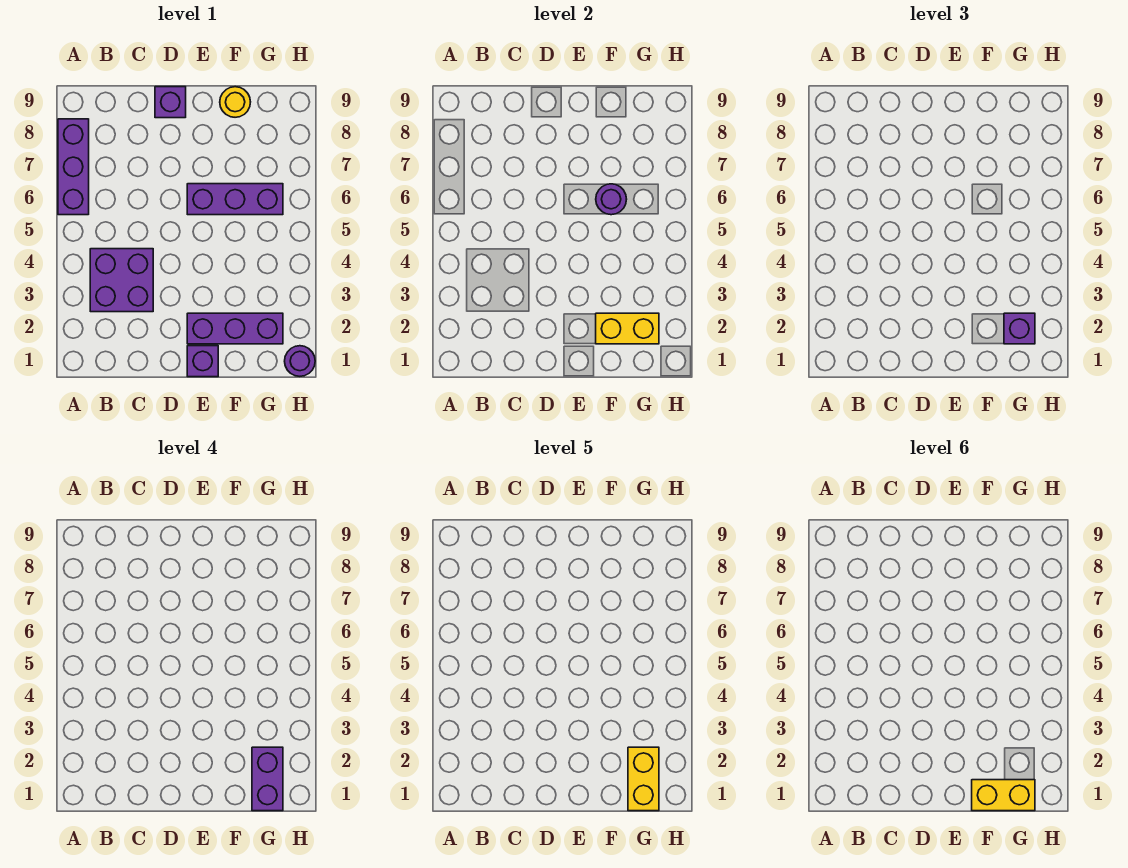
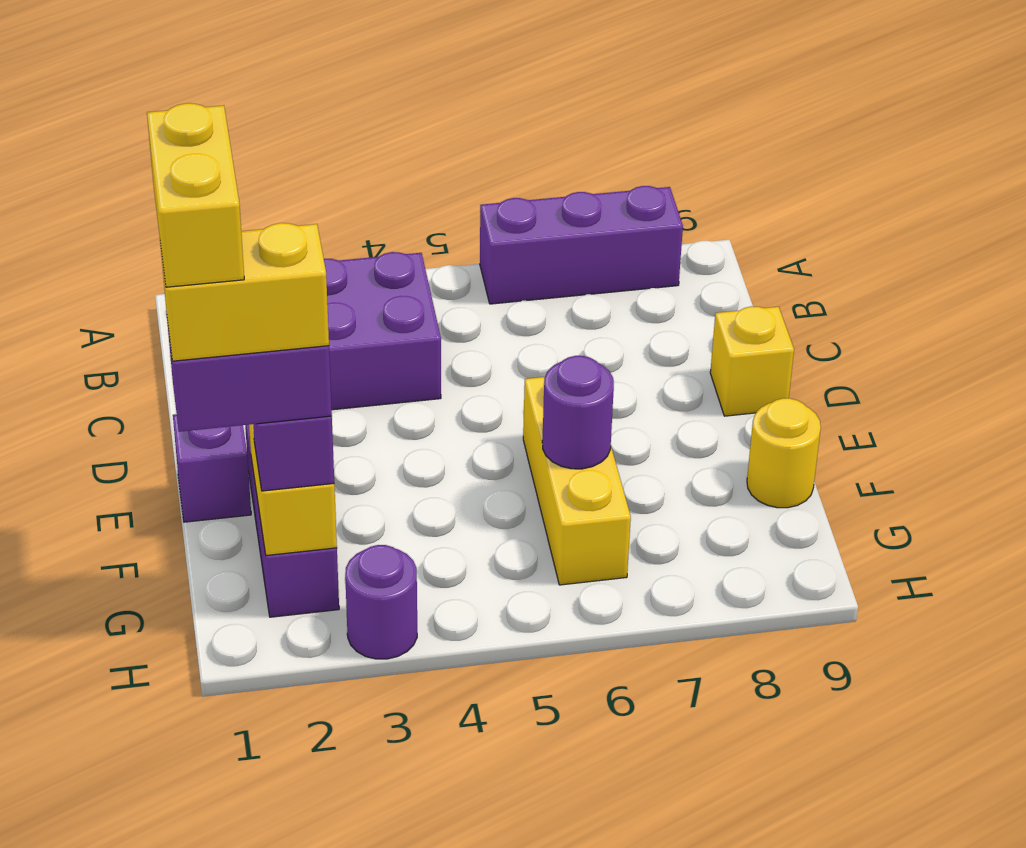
purple 1x1 brick [155,87,186,118] -> yellow 1x1 brick [710,306,794,416]
purple 1x3 brick [187,184,283,215] -> yellow 1x3 brick [523,377,631,585]
purple 1x1 round brick [285,346,315,376] -> purple 1x1 round brick moved to [345,545,417,659]

